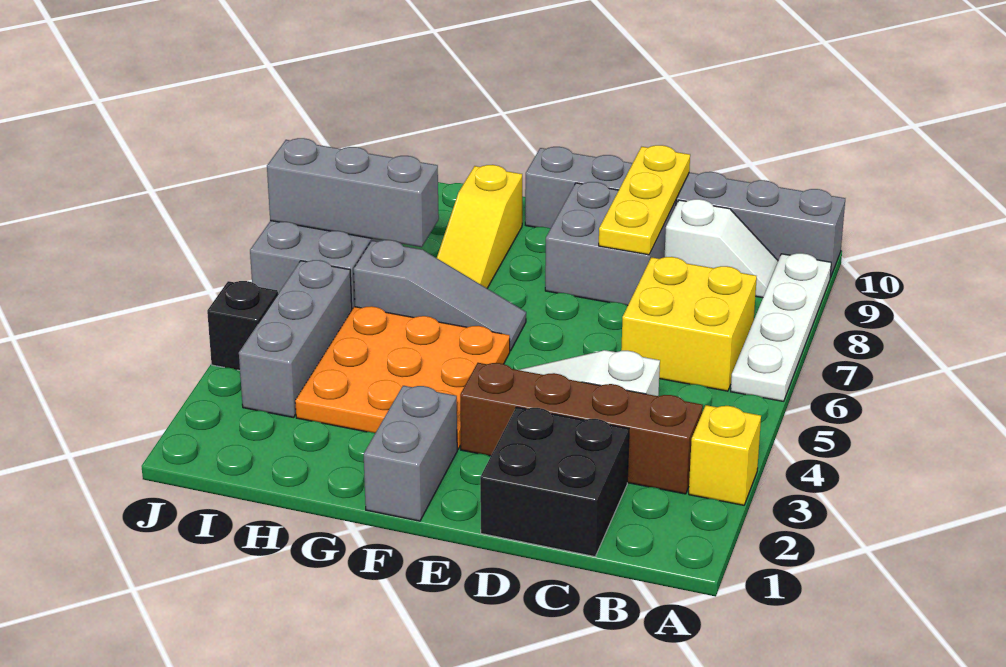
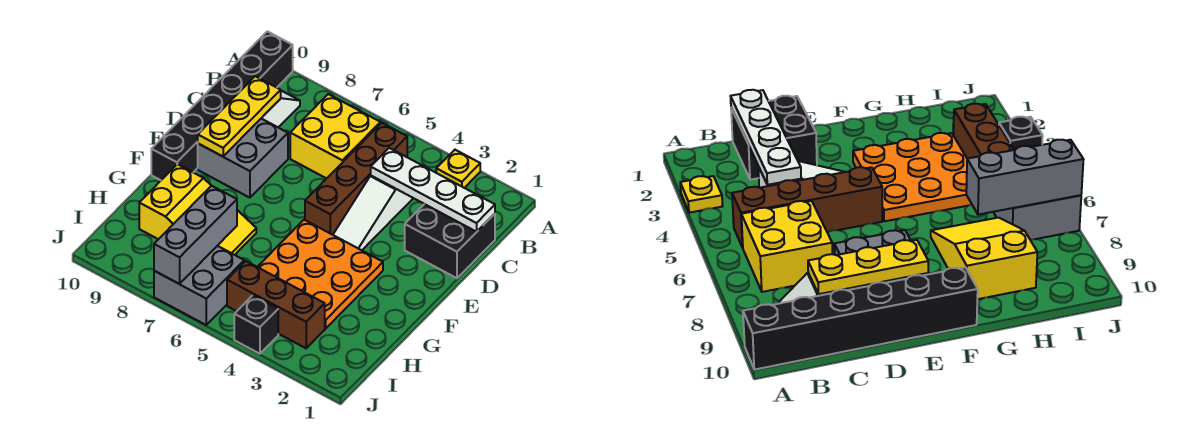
yellow 1x1 brick [689,405,761,505] -> yellow 1x1 plate [436,150,480,188]
white 1x4 plate [731,253,831,401] -> white 1x4 plate moved to [371,148,495,232]
grey 1x6 brick [525,147,845,278] -> black 1x6 brick [151,31,293,180]
brown 1x4 brick [460,363,703,494] -> brown 1x4 brick moved to [305,123,407,235]
yellow 1x3 plate [599,145,690,255] -> yellow 1x3 plate turned to [198,76,281,156]
grey 1x2 brick [364,386,457,521] -> none
grey 1x3 slope [354,240,526,351] -> none
yellow 1x3 slope [437,165,522,288] -> yellow 2x3 slope [139,164,256,255]
grey 1x3 brick [239,260,352,418] -> brown 1x3 brick [227,261,325,348]

